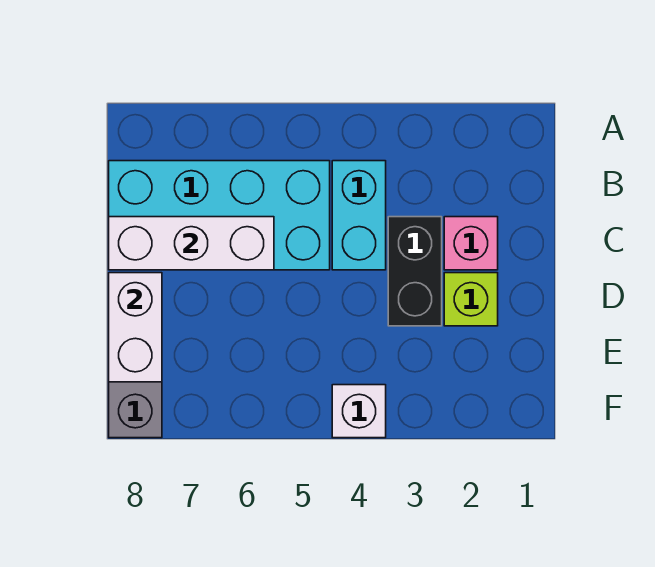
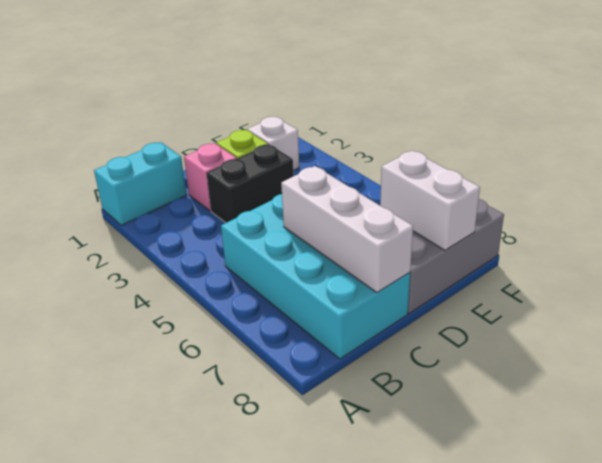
cyan 1x2 brick [332,161,386,270] -> cyan 1x2 brick moved to [94,142,187,225]
white 1x2 brick [109,273,162,382] -> white 1x2 brick turned to [380,151,480,250]
white 1x1 brick [332,385,386,438] -> white 1x1 brick moved to [247,117,299,171]

